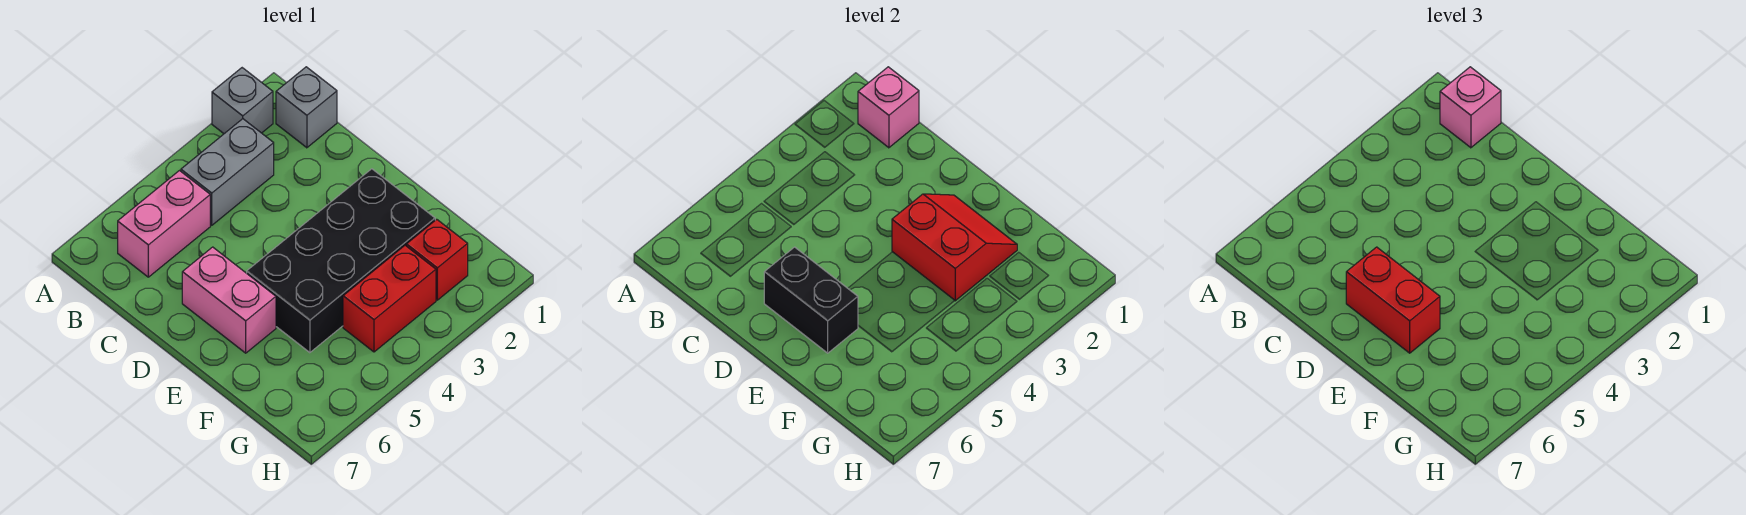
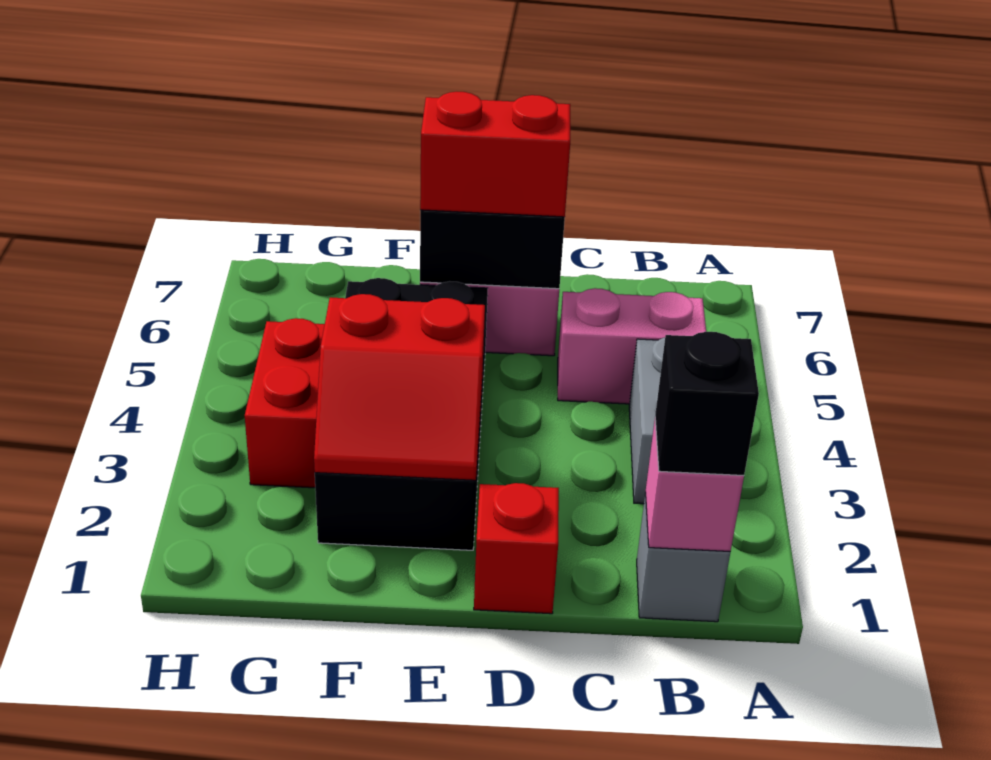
grey 1x1 brick [212,68,273,134] -> none
pink 1x1 brick [1440,67,1501,148] -> black 1x1 brick [655,332,759,476]
pink 1x2 brick [118,171,210,277] -> pink 1x2 brick turned to [558,288,706,404]
red 1x1 brick [407,219,468,300] -> red 1x1 brick moved to [474,483,559,614]

